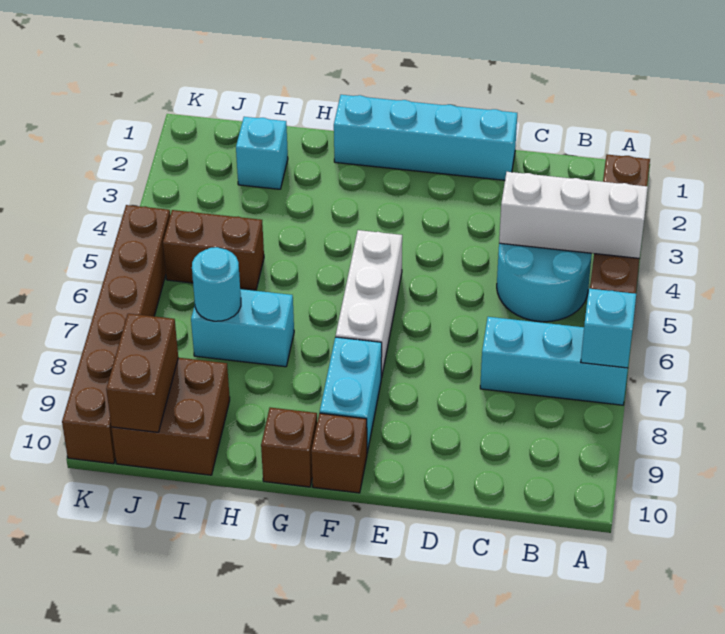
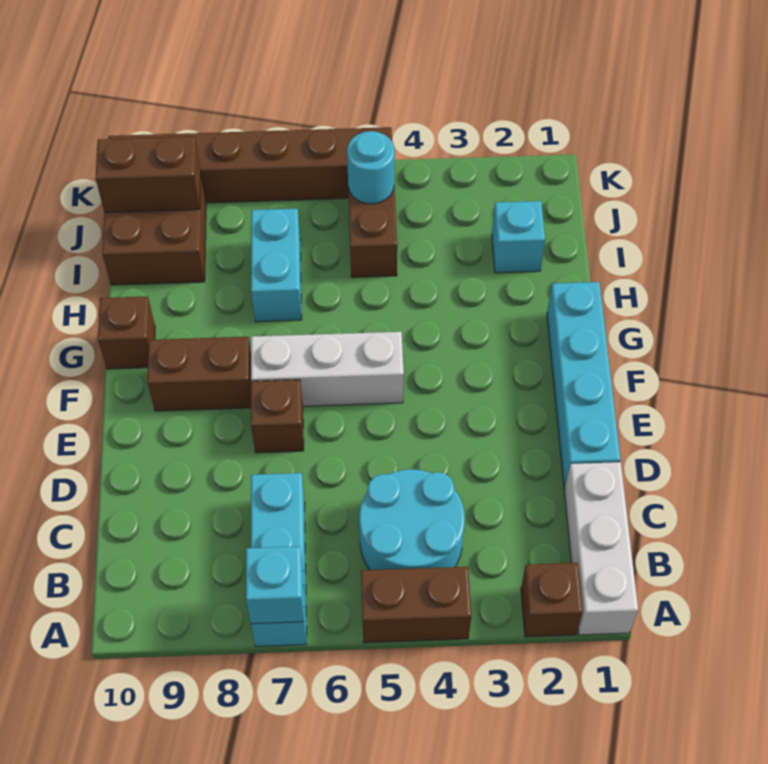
white 1x3 brick [499,172,648,258] -> white 1x3 brick moved to [564,462,638,635]
cyan 1x2 brick [320,337,382,453] -> brown 1x2 brick [147,337,251,411]
brown 1x1 brick [311,413,367,493] -> brown 1x1 brick moved to [251,380,304,453]
cyan 1x1 round brick [192,247,241,321] -> cyan 1x1 round brick moved to [347,131,395,204]

